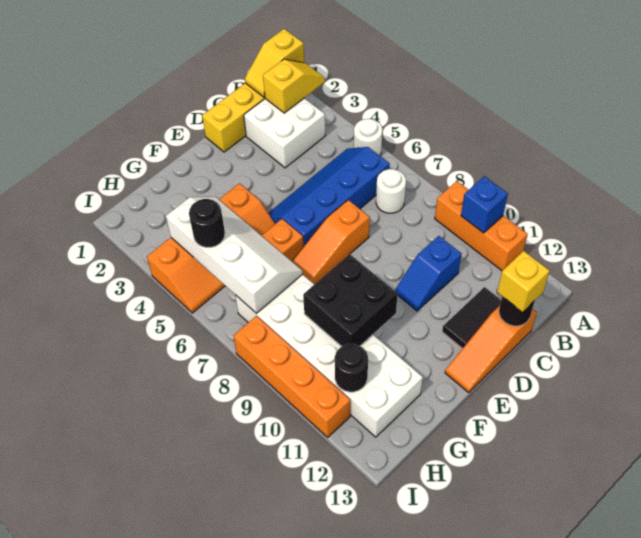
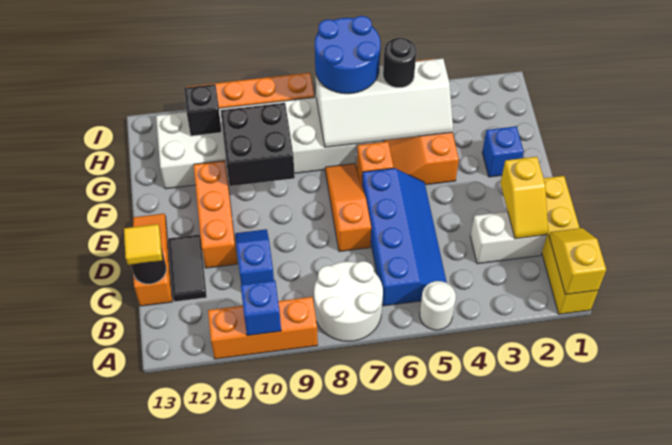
yellow 1x2 slope [263,59,325,113] -> yellow 1x2 slope moved to [500,157,548,239]
white 2x2 brick [244,98,325,168] -> white 1x2 brick [470,211,547,264]
white 1x1 round brick [376,169,406,213] -> white 2x2 round brick [314,261,383,341]
yellow 1x1 brick [497,251,550,312] -> yellow 1x1 tile [124,224,162,265]
none -> orange 1x3 brick [194,161,237,268]
none -> blue 1x1 brick [482,126,524,177]
none -> blue 2x2 round brick [315,16,381,94]
black 1x1 round brick [335,344,368,392] -> black 1x1 brick [184,84,222,136]

